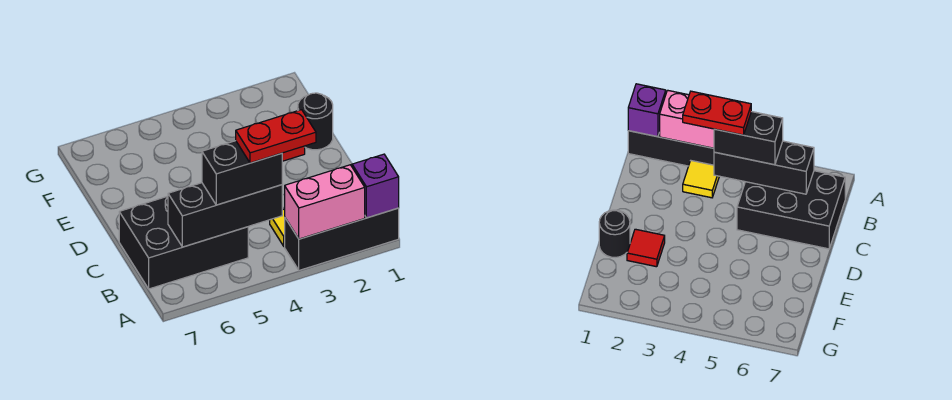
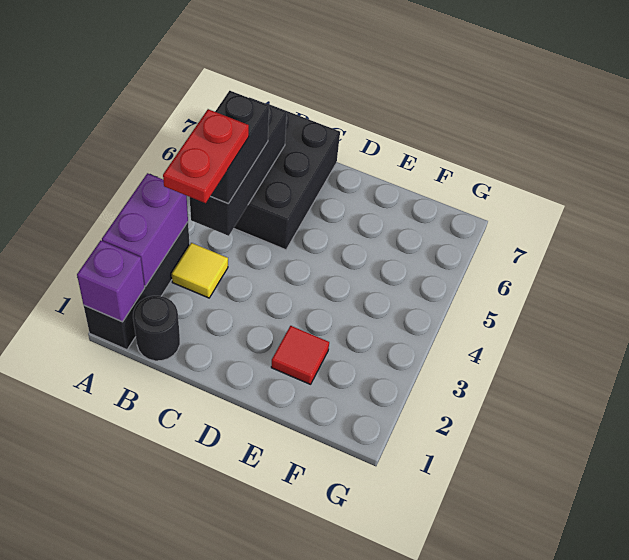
pink 1x2 brick [285,165,365,239] -> purple 1x2 brick [102,173,188,286]
black 1x1 round brick [298,93,333,150] -> black 1x1 round brick moved to [133,296,180,361]

